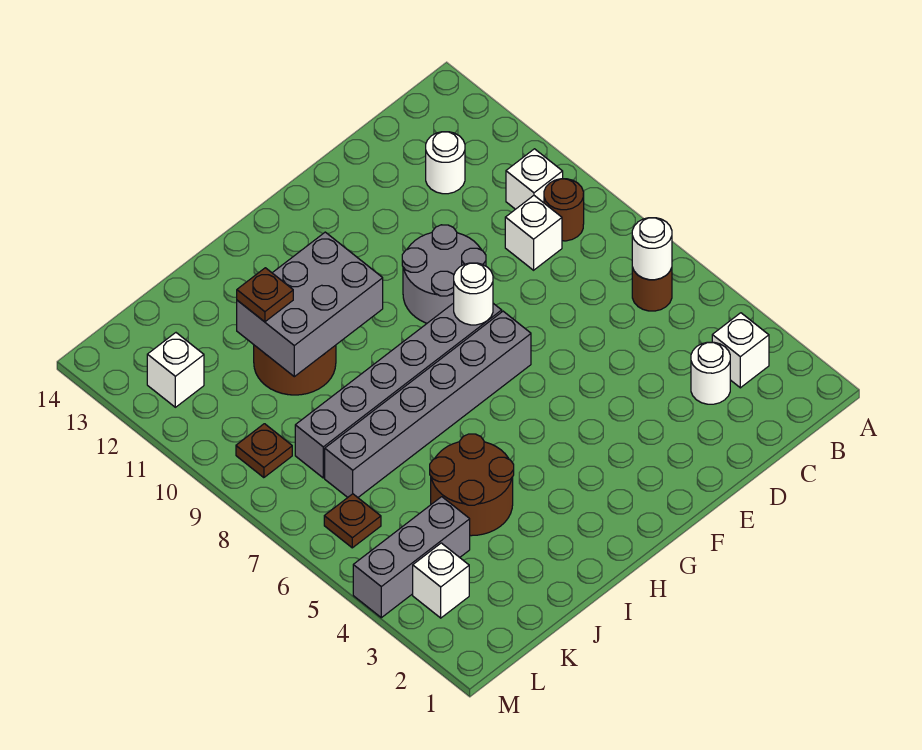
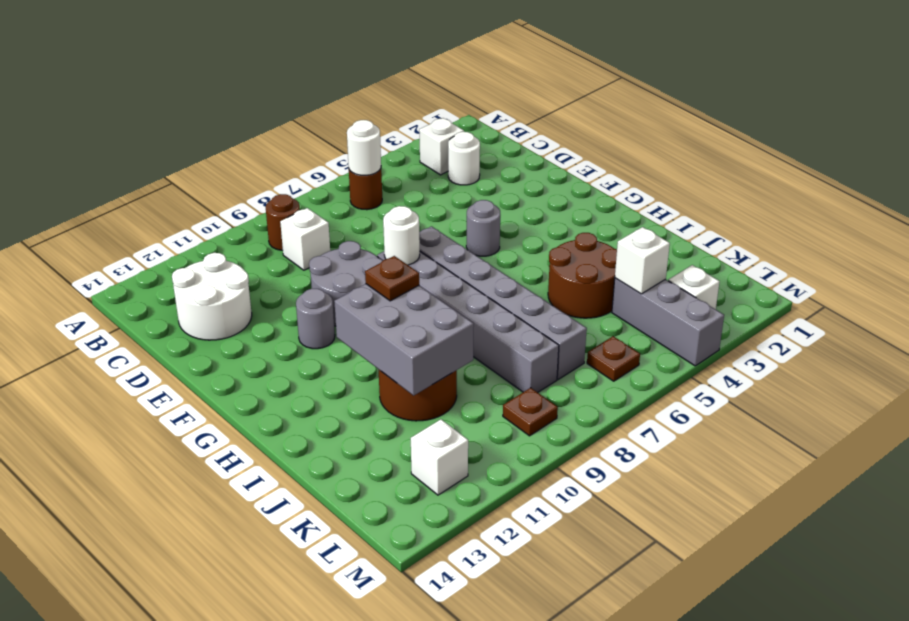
white 1x1 brick [506,149,563,209] -> white 1x1 brick moved to [615,227,670,294]
white 1x1 round brick [426,132,465,194] -> white 2x2 round brick [172,253,252,340]
none -> grey 1x1 round brick [466,200,500,256]
none -> grey 1x1 round brick [296,289,335,349]
brown 1x1 plate [237,268,293,322] -> brown 1x1 plate moved to [365,256,419,301]

